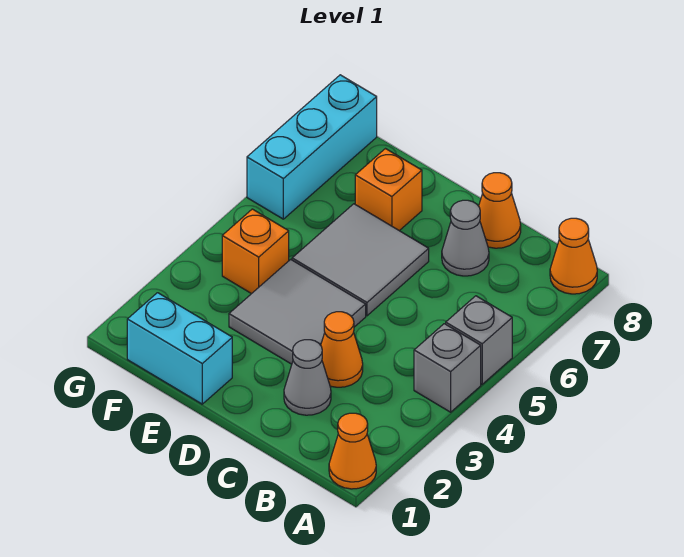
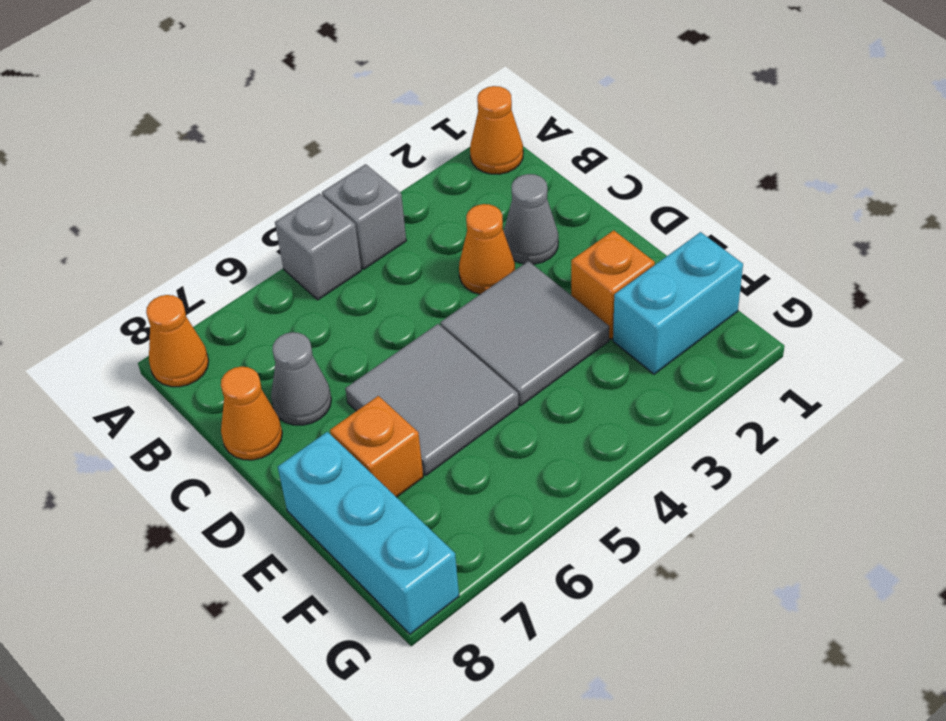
cyan 1x2 brick [127,293,232,404] -> cyan 1x2 brick turned to [613,232,743,374]
orange 1x1 brick [222,209,289,294] -> orange 1x1 brick moved to [571,230,655,339]
cyan 1x3 brick [247,75,377,219] -> cyan 1x3 brick turned to [278,432,459,634]

